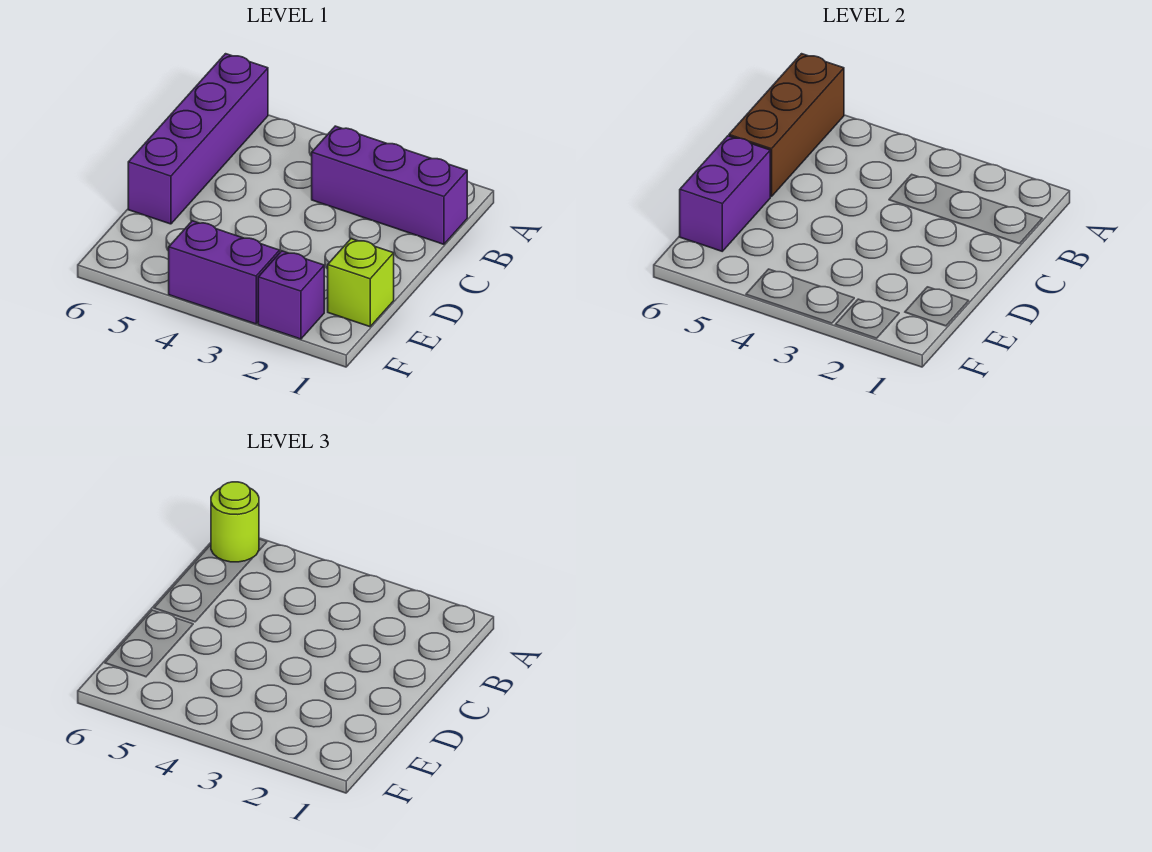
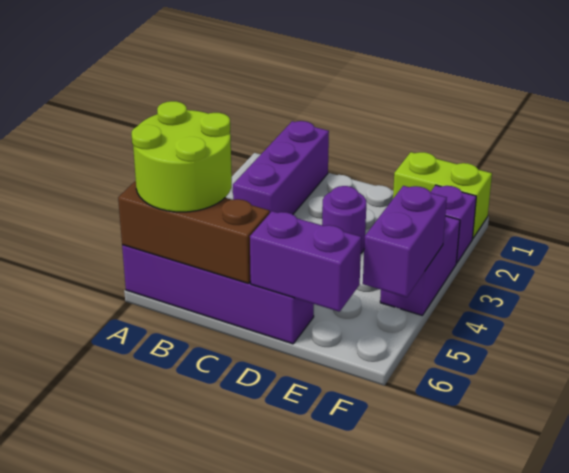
lime 1x1 round brick [211,482,259,562] -> lime 2x2 round brick [132,101,232,212]
none -> purple 1x1 round brick [322,186,366,253]
lime 1x1 brick [328,239,394,327] -> lime 1x2 brick [393,152,492,239]
none -> purple 1x2 brick [363,186,447,297]

